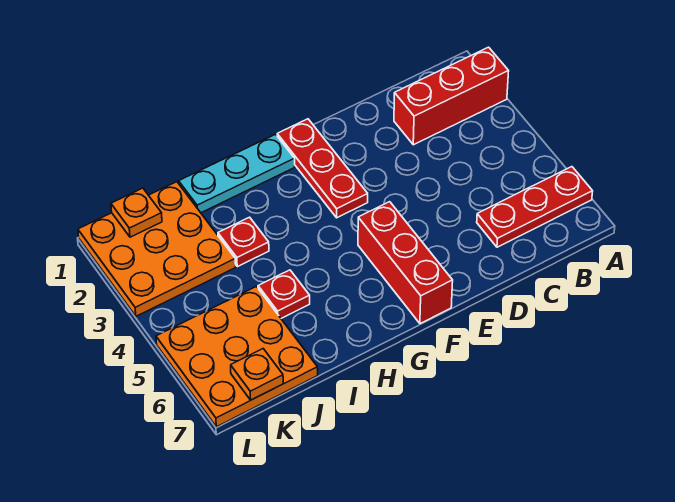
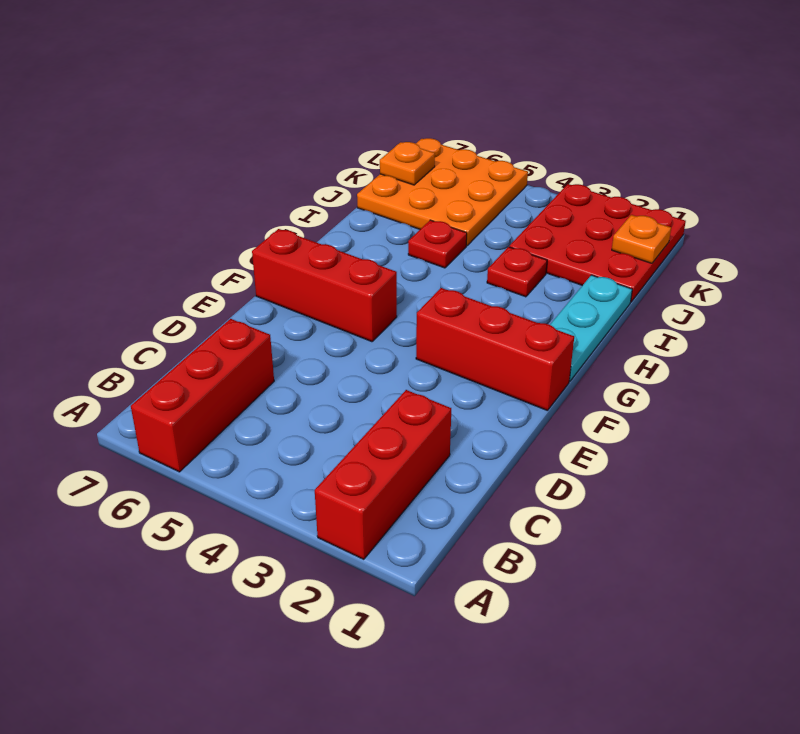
red 1x3 plate [477,167,593,247] -> red 1x3 brick [131,319,274,472]
red 1x3 plate [277,119,368,218] -> red 1x3 brick [416,288,574,411]
orange 3x3 plate [78,182,236,316] -> red 3x3 plate [509,184,686,302]

